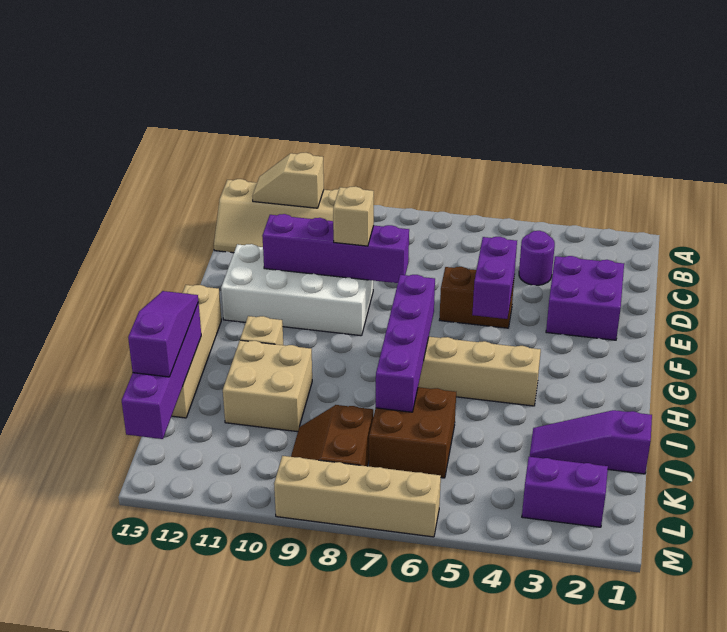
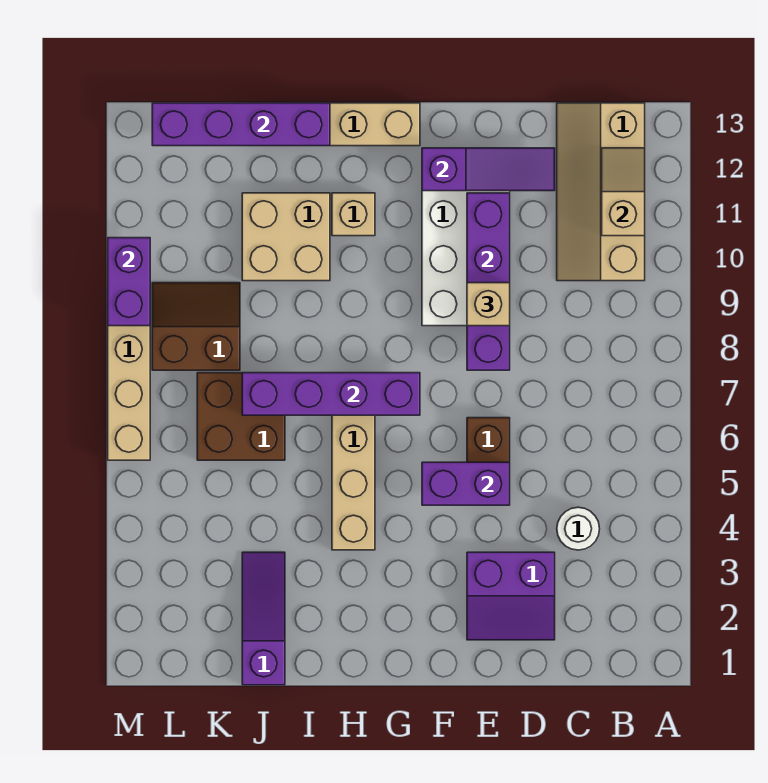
purple 1x1 round brick [519,231,555,285] -> white 1x1 round brick [557,507,600,550]
purple 2x2 brick [546,256,624,340] -> purple 2x2 slope [467,552,555,640]
purple 1x3 slope [128,291,198,377] -> purple 1x3 slope moved to [422,148,555,191]
purple 1x2 brick [522,457,608,527] -> purple 1x2 brick moved to [108,238,150,326]

